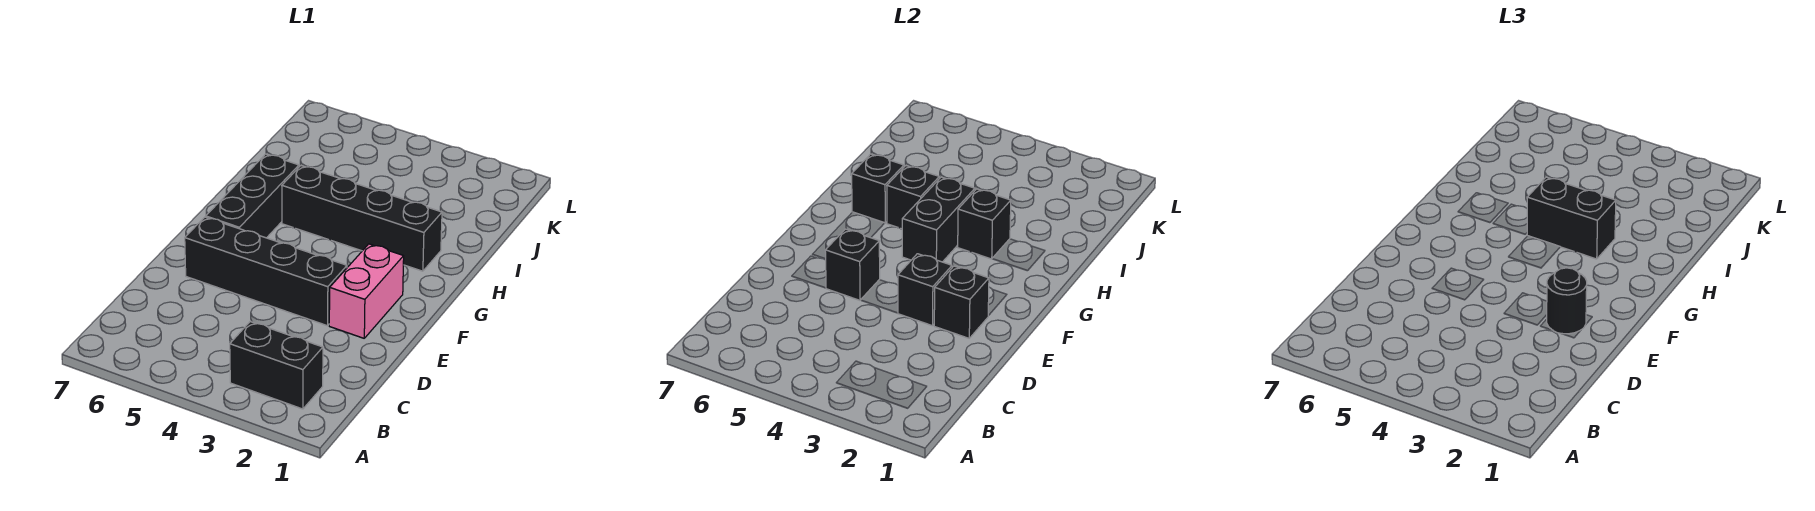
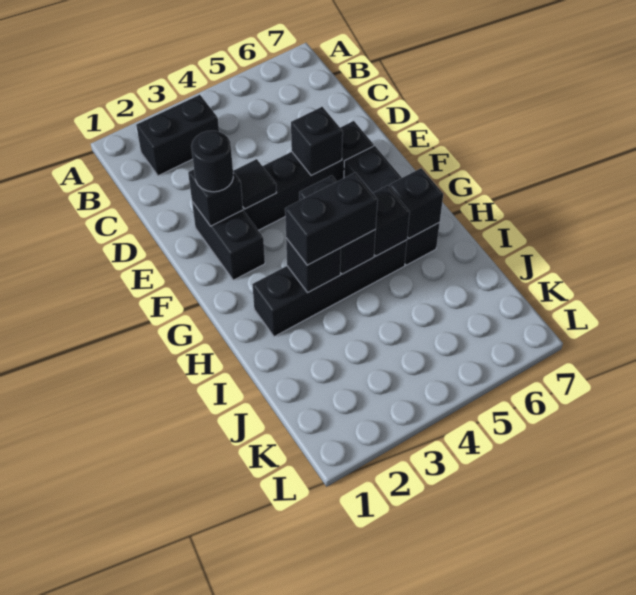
pink 1x2 brick [329,244,404,338] -> black 1x2 brick [192,202,265,280]
black 1x1 brick [898,254,952,326] -> black 1x1 tile [233,159,277,209]

